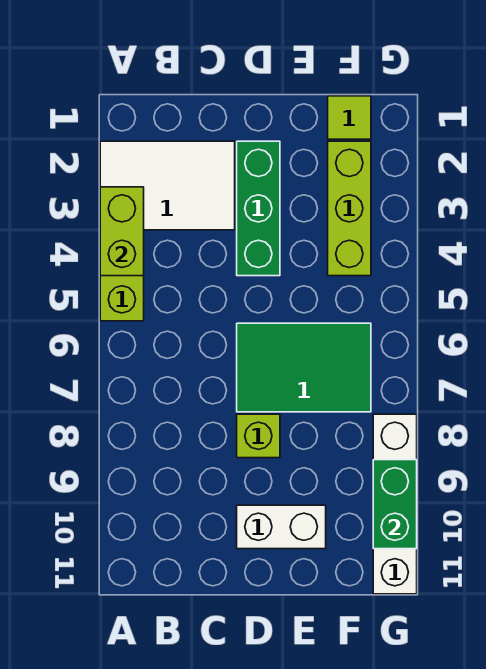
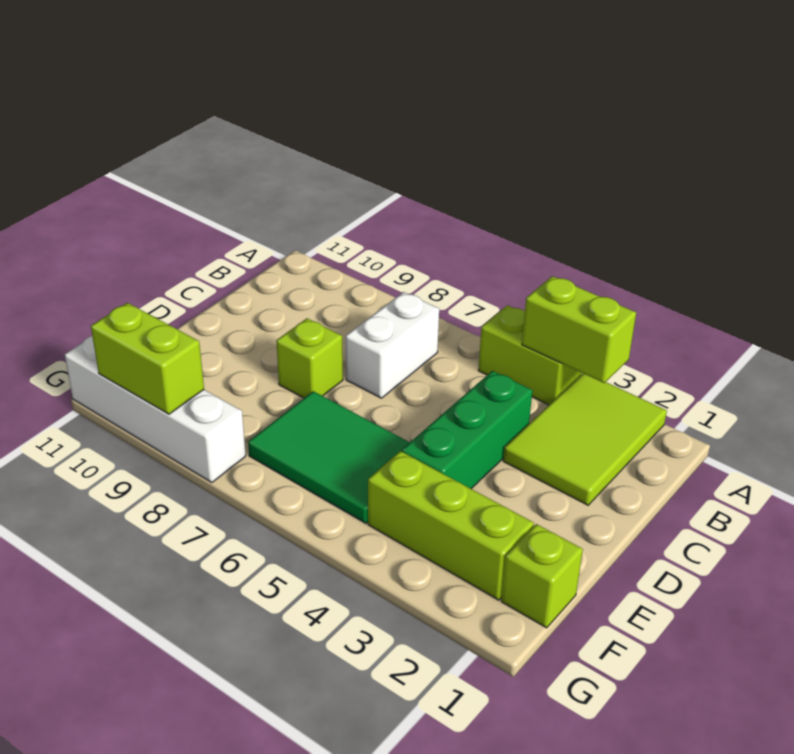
white 2x3 tile [100,141,235,230] -> lime 2x3 tile [503,374,667,505]
green 1x3 brick [237,141,280,276] -> green 1x3 brick turned to [402,371,532,489]
green 2x3 tile [237,323,371,412] -> green 2x3 tile turned to [248,391,410,523]
white 1x2 brick [237,505,326,549] -> white 1x2 brick moved to [346,292,439,398]
lime 1x1 tile [328,96,371,139] -> lime 1x1 brick [501,524,583,628]
green 1x2 brick [373,460,417,549] -> lime 1x2 brick [91,303,204,414]

